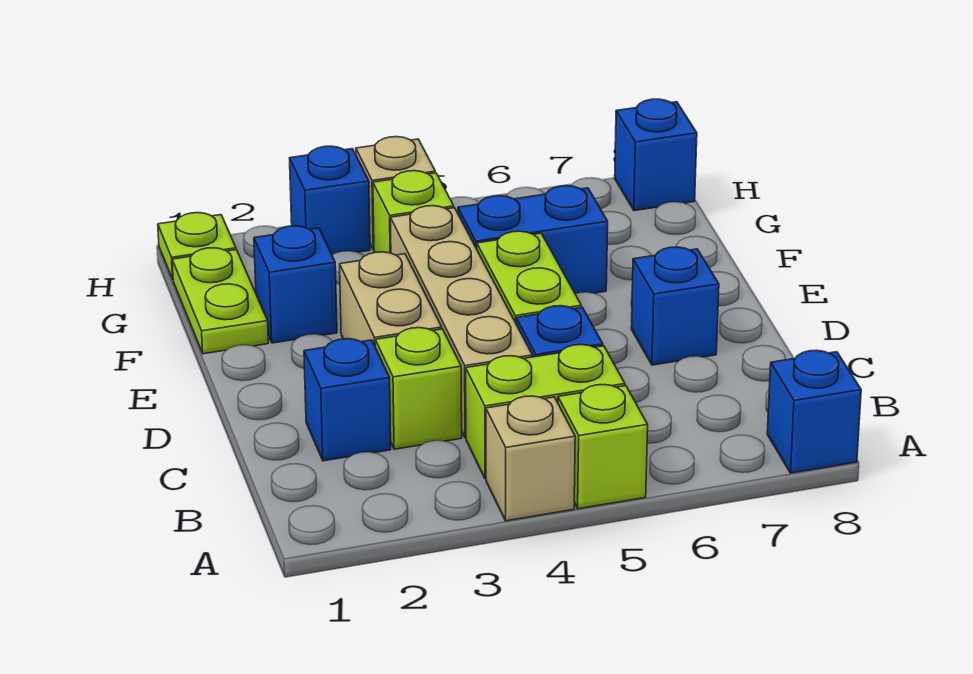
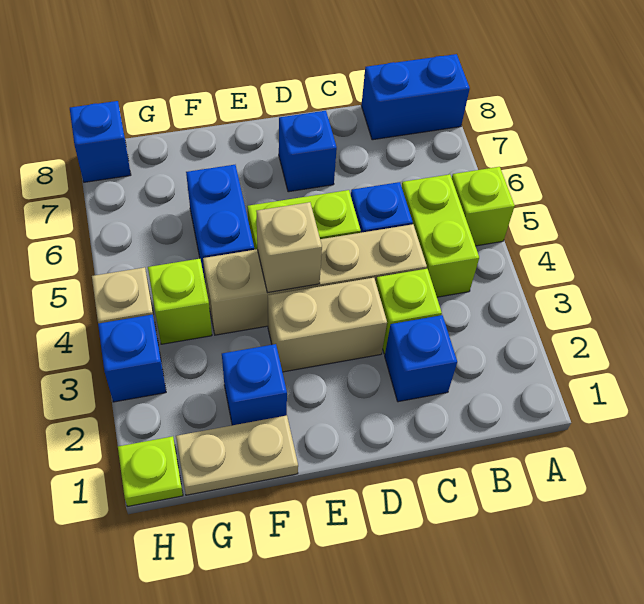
tan 1x1 brick [486,396,575,521] -> tan 1x1 brick moved to [257,202,322,292]
blue 1x1 brick [767,350,861,473] -> blue 1x2 brick [361,54,470,140]
lime 1x2 plate [172,248,268,354] -> tan 1x2 plate [176,415,298,495]

